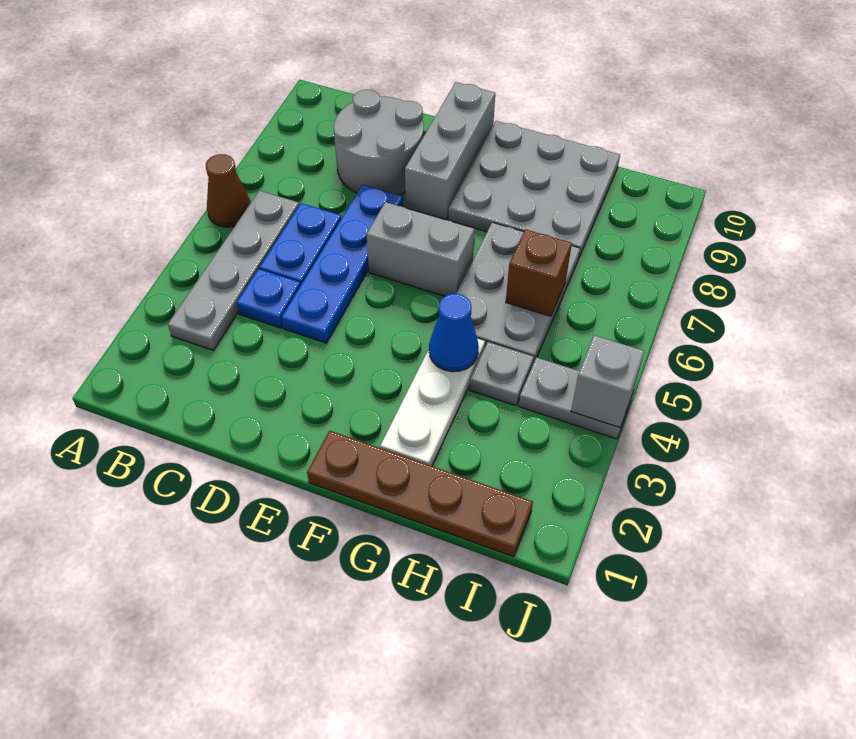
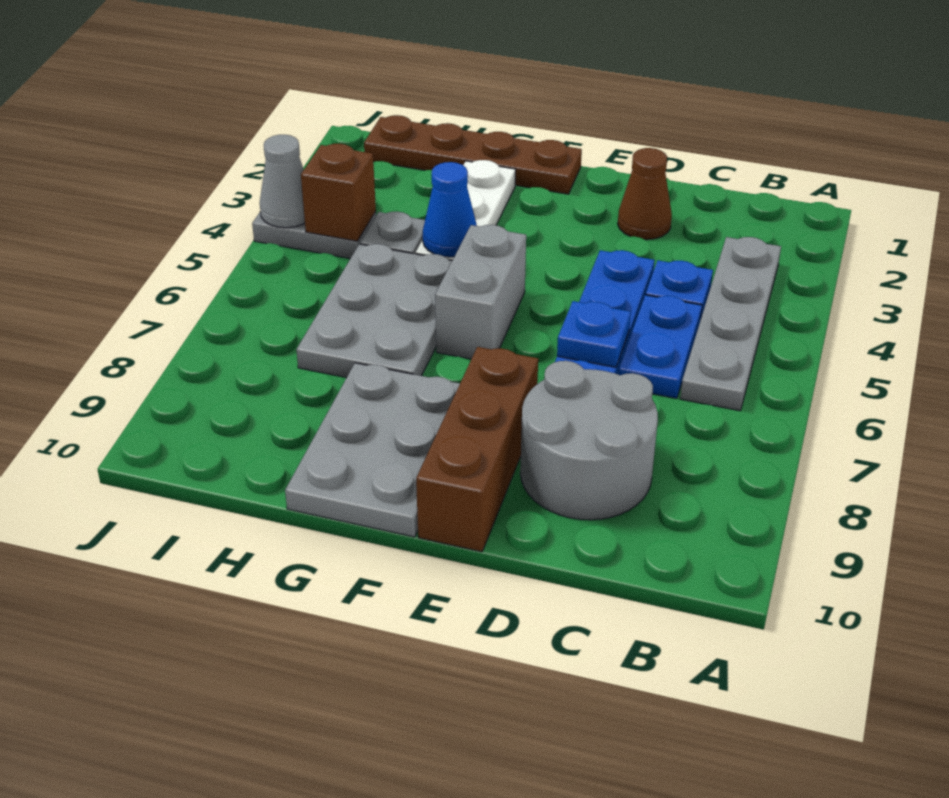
brown 1x1 cone [206,154,251,227] -> brown 1x1 cone moved to [618,148,672,240]
none -> blue 1x1 plate [557,301,631,367]
grey 1x2 brick [367,202,475,296] -> grey 1x2 brick turned to [435,225,526,359]
grey 1x3 brick [405,82,495,220] -> brown 1x3 brick [416,347,538,552]
grey 3x3 plate [448,121,620,259] -> grey 2x3 plate [285,363,460,537]
brown 1x1 brick [506,229,572,316] -> brown 1x1 brick moved to [301,144,376,241]
grey 1x1 brick [571,335,644,428] -> grey 1x1 cone [260,135,305,228]

